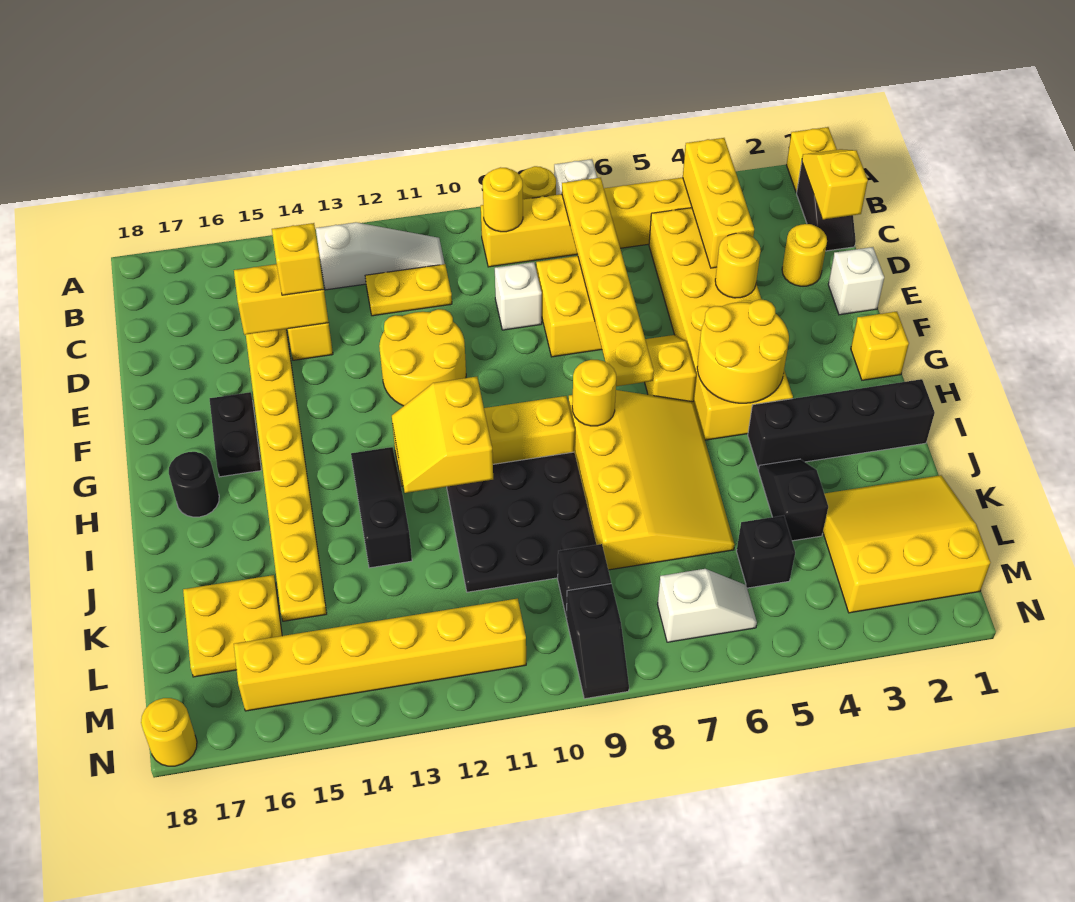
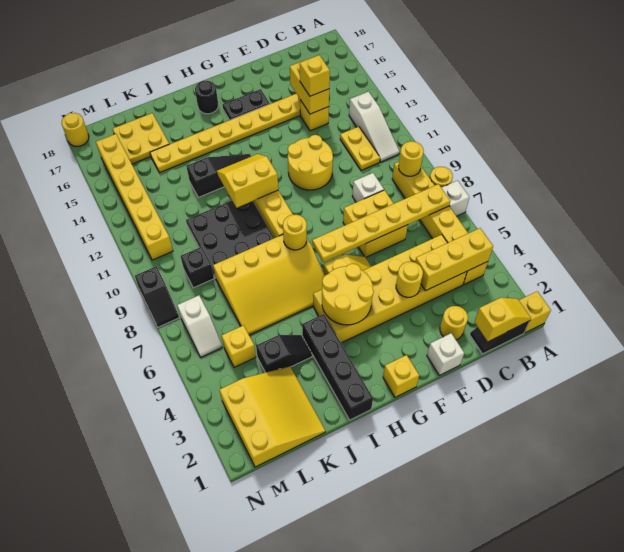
black 1x1 brick [737,516,795,588] -> yellow 1x1 brick [221,325,256,367]
black 1x2 slope [566,584,629,699] -> black 1x2 slope turned to [135,267,179,327]

